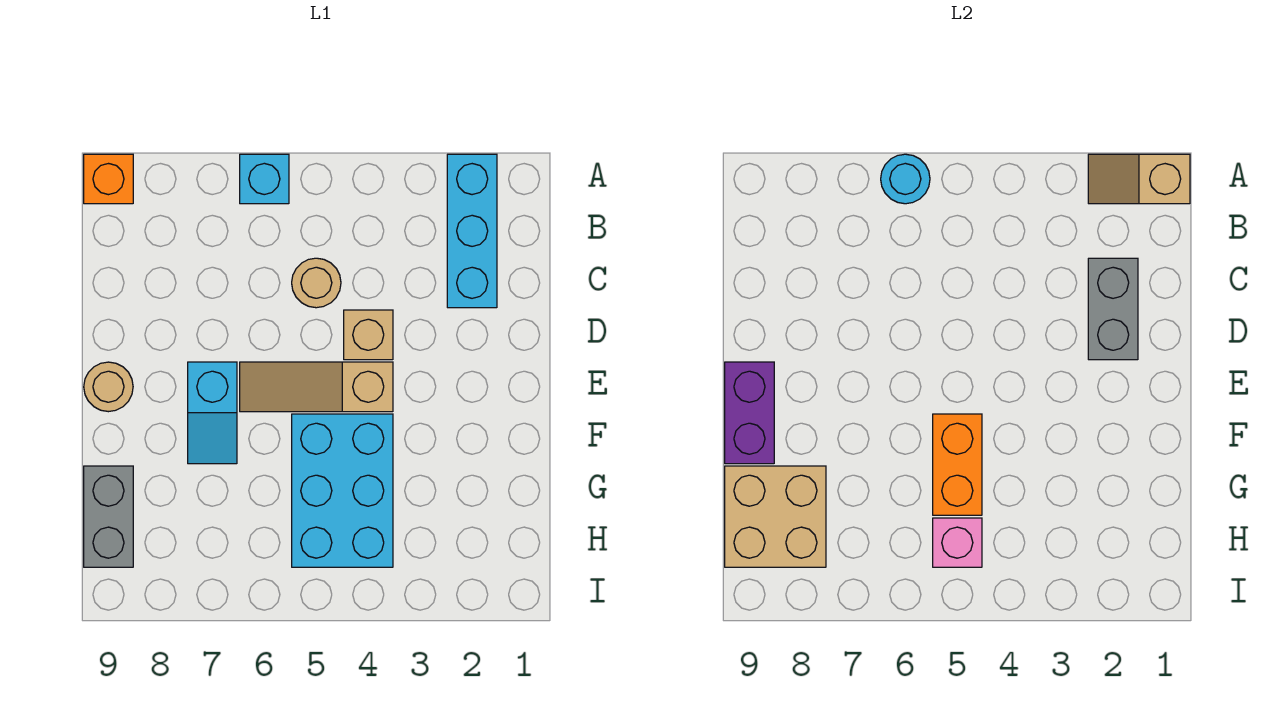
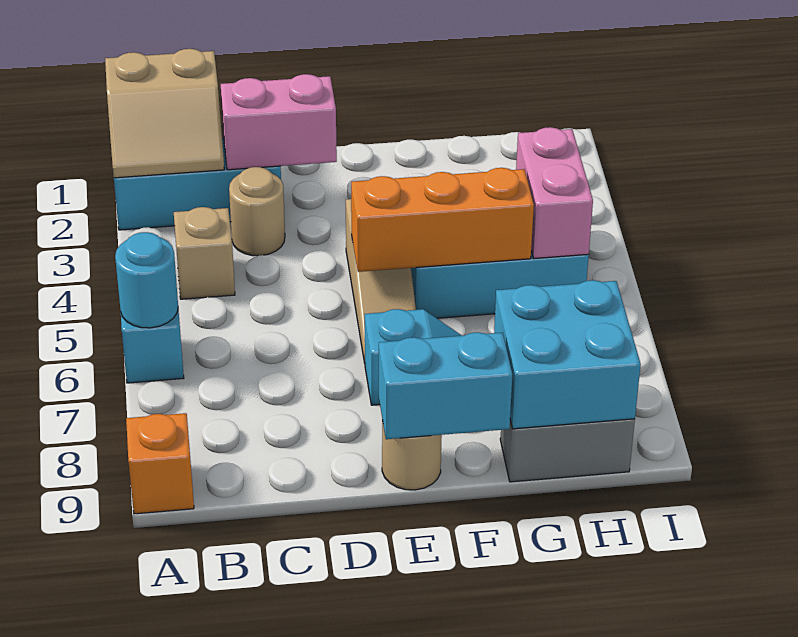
tan 1x2 slope [1088,154,1190,204] -> tan 2x2 slope [105,49,224,178]
grey 1x2 brick [1088,258,1138,360] -> pink 1x2 brick [221,74,337,170]
tan 1x1 round brick [292,258,341,308] -> tan 1x1 round brick moved to [229,167,285,256]
tan 1x1 brick [344,310,393,360] -> tan 1x1 brick moved to [174,207,235,299]
purple 1x2 brick [725,362,774,464] -> cyan 1x2 brick [379,332,512,439]
orange 1x2 brick [933,414,982,515] -> orange 1x3 brick [351,168,534,272]
tan 2x2 brick [725,466,826,567] -> cyan 2x2 brick [494,280,641,429]
pink 1x1 brick [933,518,982,567] -> pink 1x2 brick [516,127,593,258]

